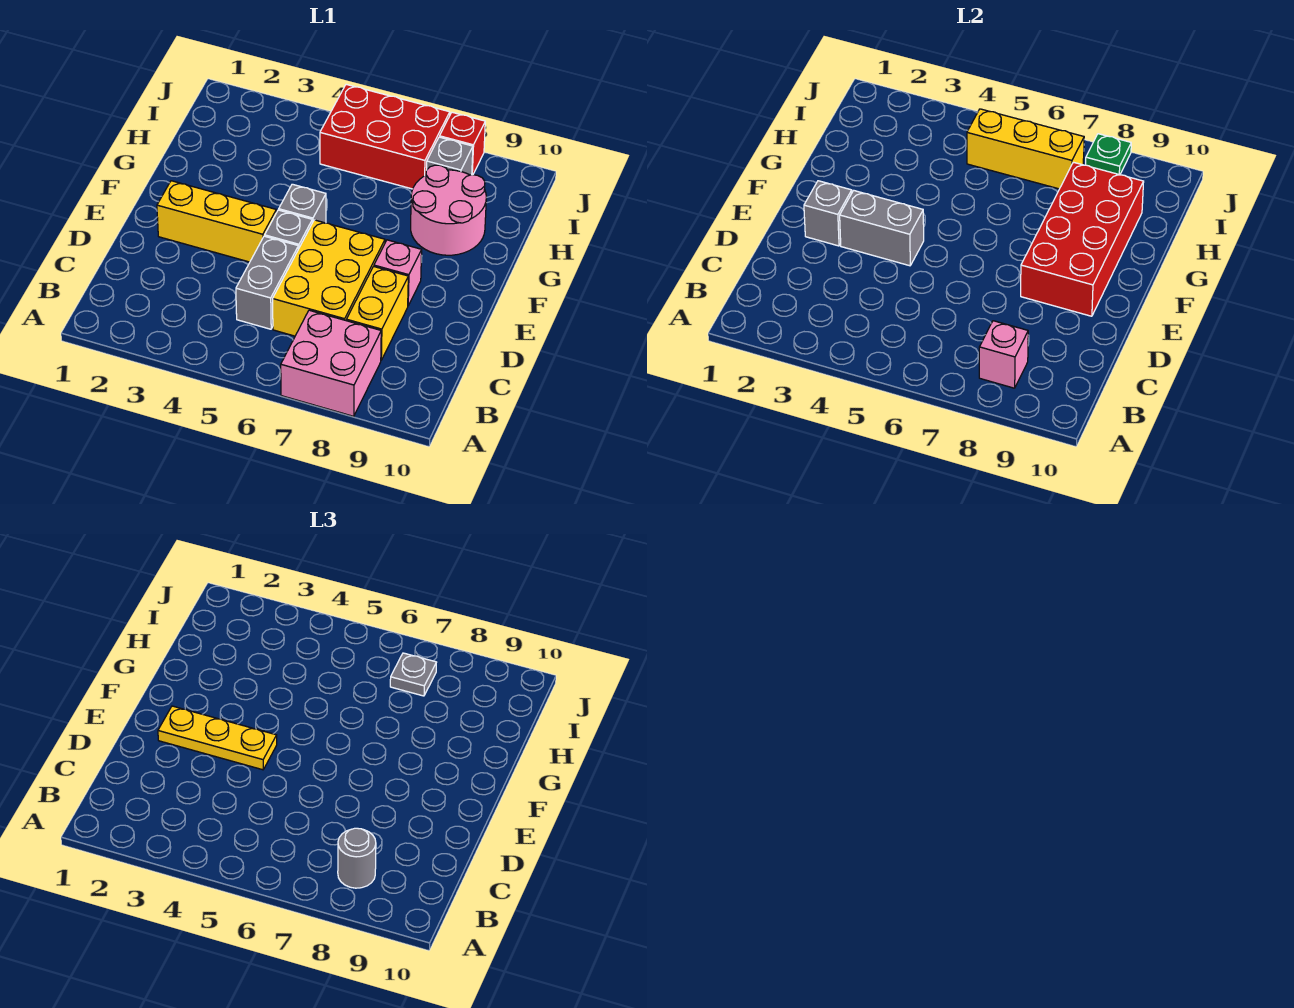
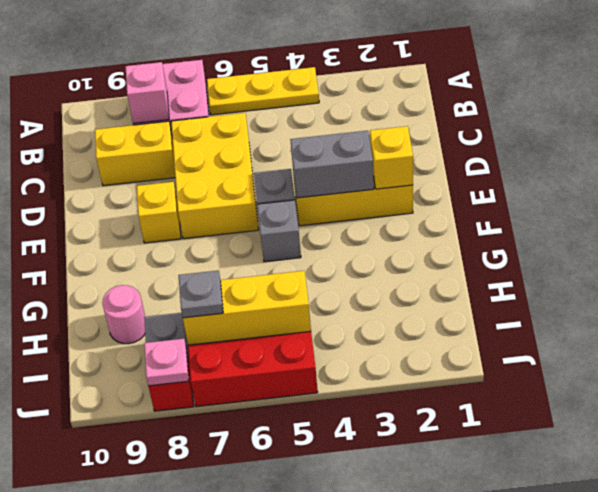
grey 1x1 round brick [338,828,376,888] -> none
grey 1x2 brick [236,236,298,329] -> none
yellow 1x2 brick [346,267,408,360] -> yellow 1x2 brick turned to [95,121,175,186]
grey 1x1 brick [804,181,852,246] -> yellow 1x1 brick [370,126,413,189]
yellow 1x3 plate [158,706,277,770] -> yellow 1x3 plate moved to [207,67,319,115]
pink 1x1 brick [374,240,422,305] -> yellow 1x1 brick [137,182,181,243]
red 2x4 brick [1021,162,1144,316] -> none
pink 2x2 round brick [411,165,486,255] -> pink 1x1 round brick [102,285,145,344]
green 1x1 plate [1086,134,1131,175] -> pink 1x1 plate [144,339,189,386]

